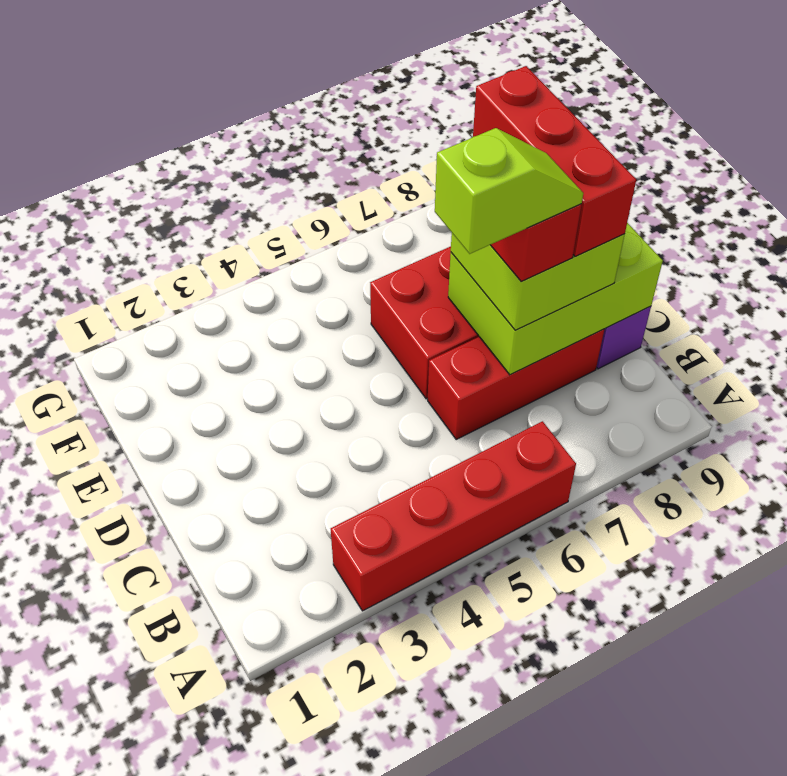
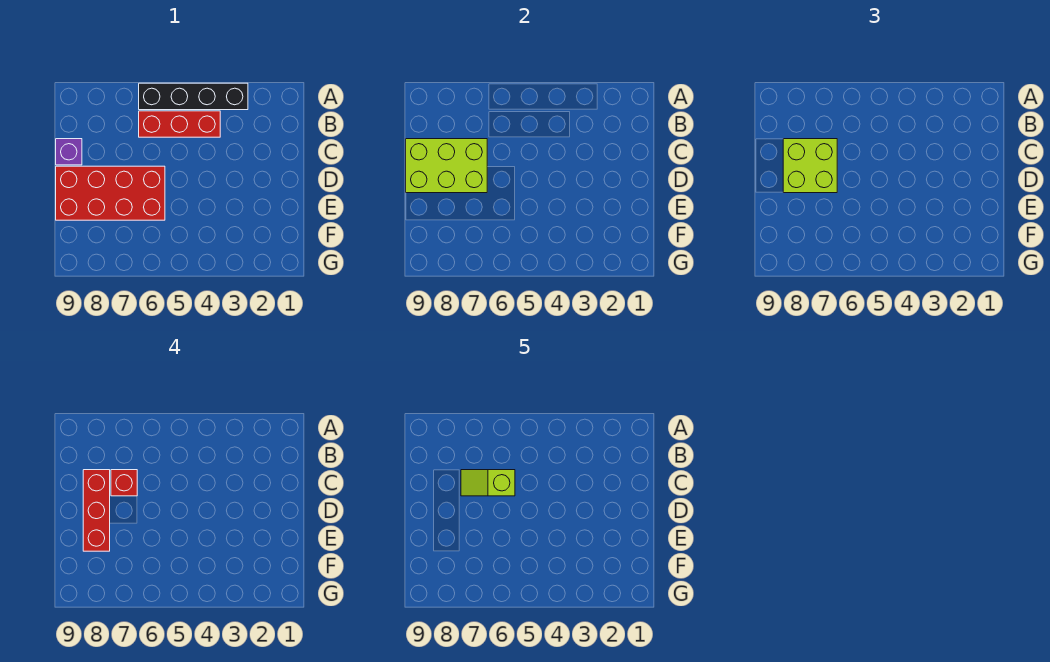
red 1x4 brick [331,421,576,611] -> black 1x4 brick [139,83,248,110]
red 1x3 brick [428,329,604,439] -> red 1x3 brick moved to [139,111,220,137]

